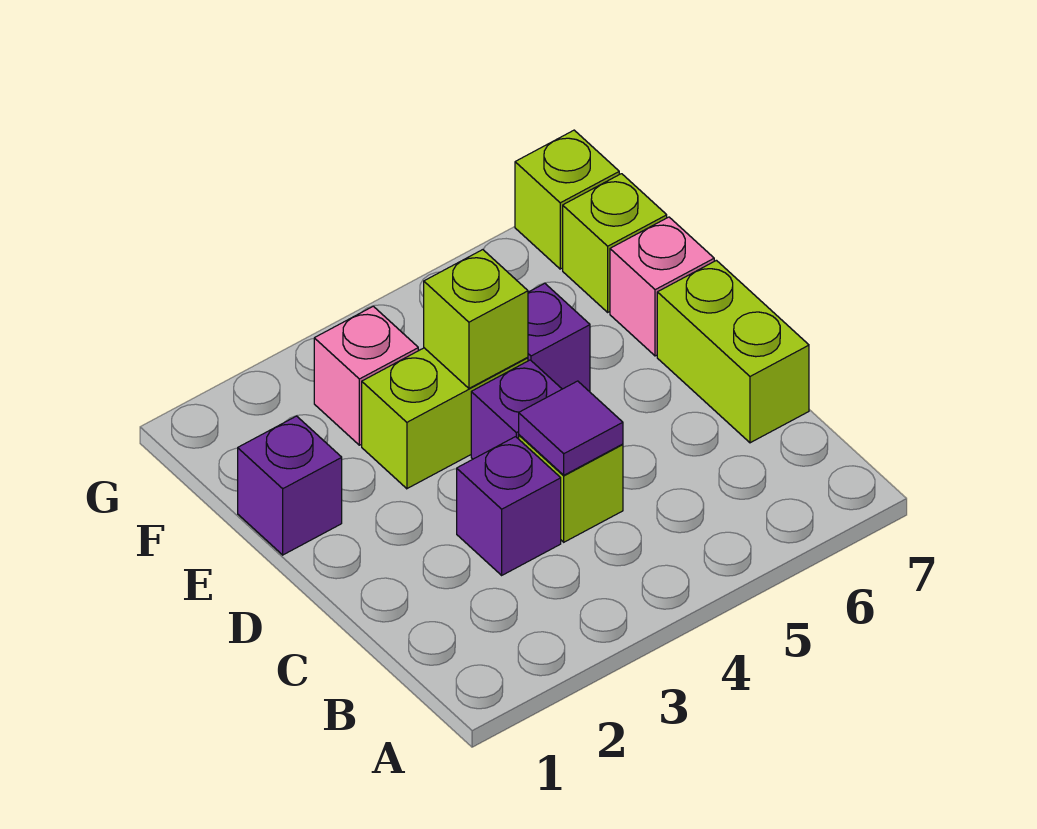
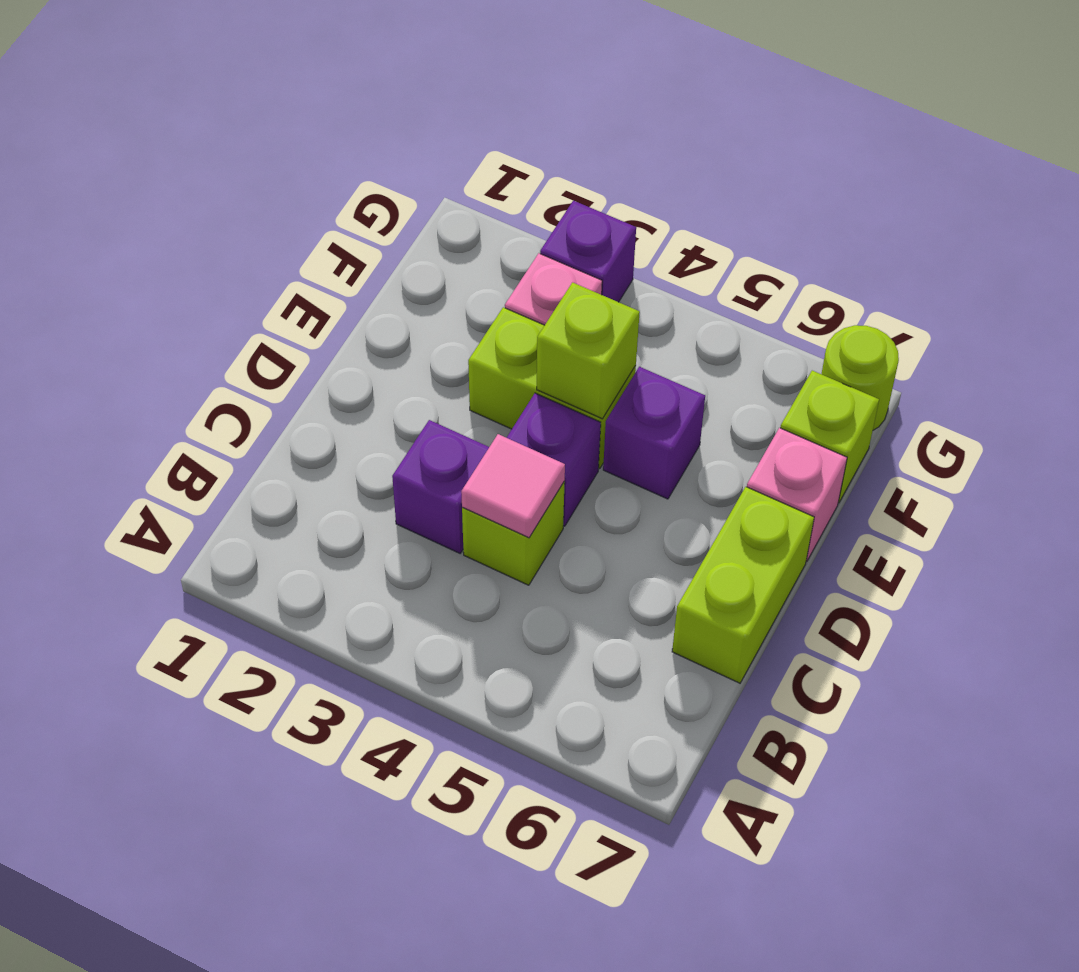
purple 1x1 tile [519,381,623,475] -> pink 1x1 tile [461,434,565,538]
purple 1x1 brick [238,416,342,555] -> purple 1x1 brick moved to [540,201,636,302]
lime 1x1 brick [515,130,619,269] -> lime 1x1 round brick [822,325,899,430]

